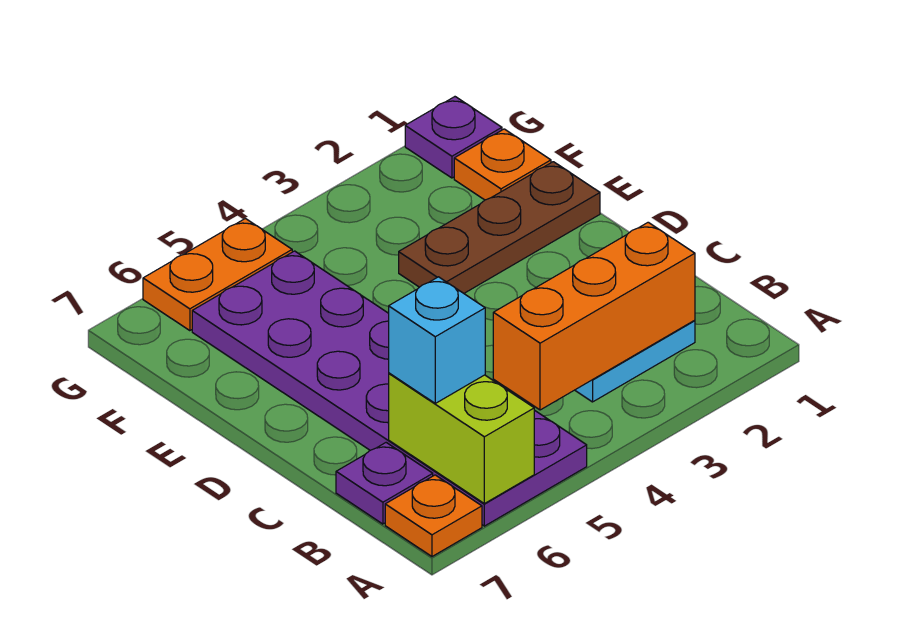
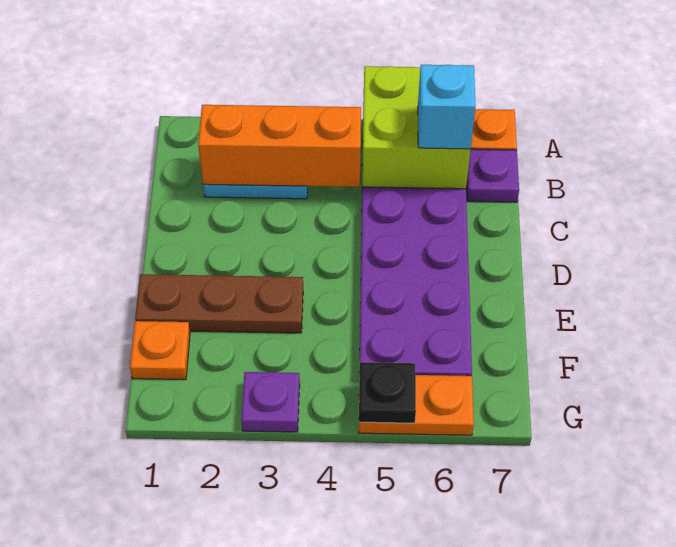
lime 1x2 brick [389,373,534,504] -> lime 2x2 brick [362,66,471,189]
purple 1x1 plate [405,97,502,178] -> purple 1x1 plate moved to [241,372,300,432]
none -> black 1x1 plate [359,362,416,423]

